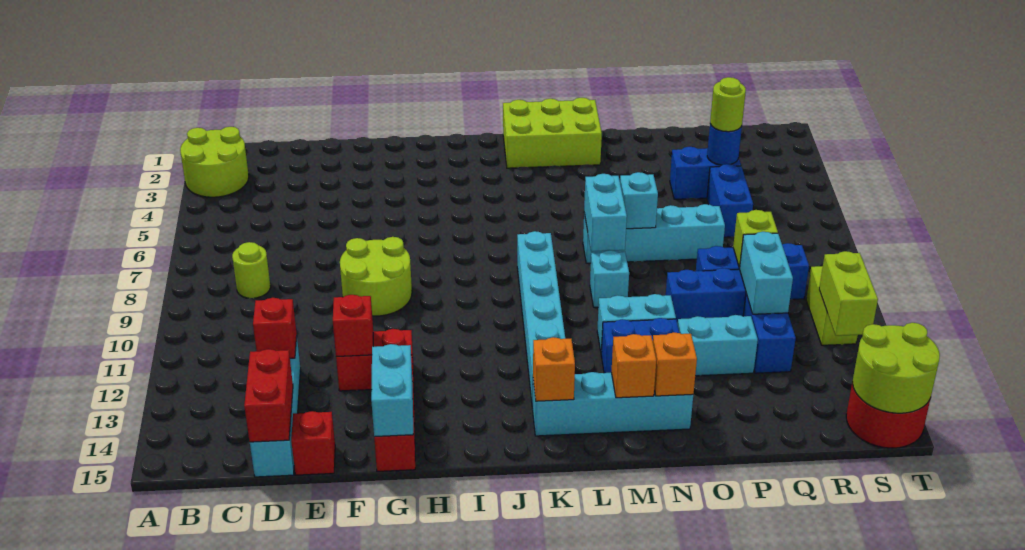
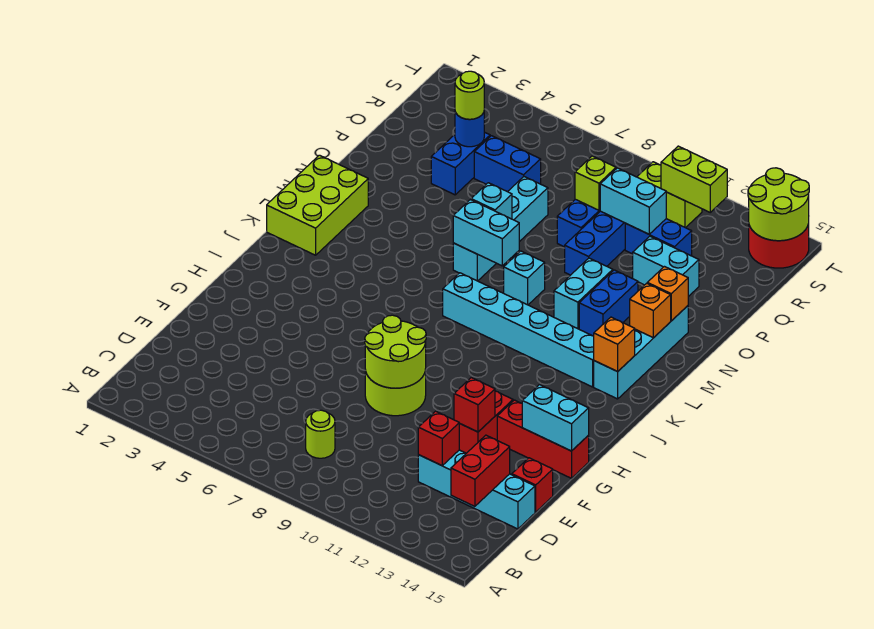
lime 2x2 round brick [180,127,249,197] -> lime 2x2 round brick moved to [365,315,426,388]
red 1x2 brick [244,349,293,442] -> red 1x2 brick turned to [451,435,510,506]
cyan 1x2 brick [678,315,758,376] -> cyan 1x2 brick turned to [633,236,699,297]

